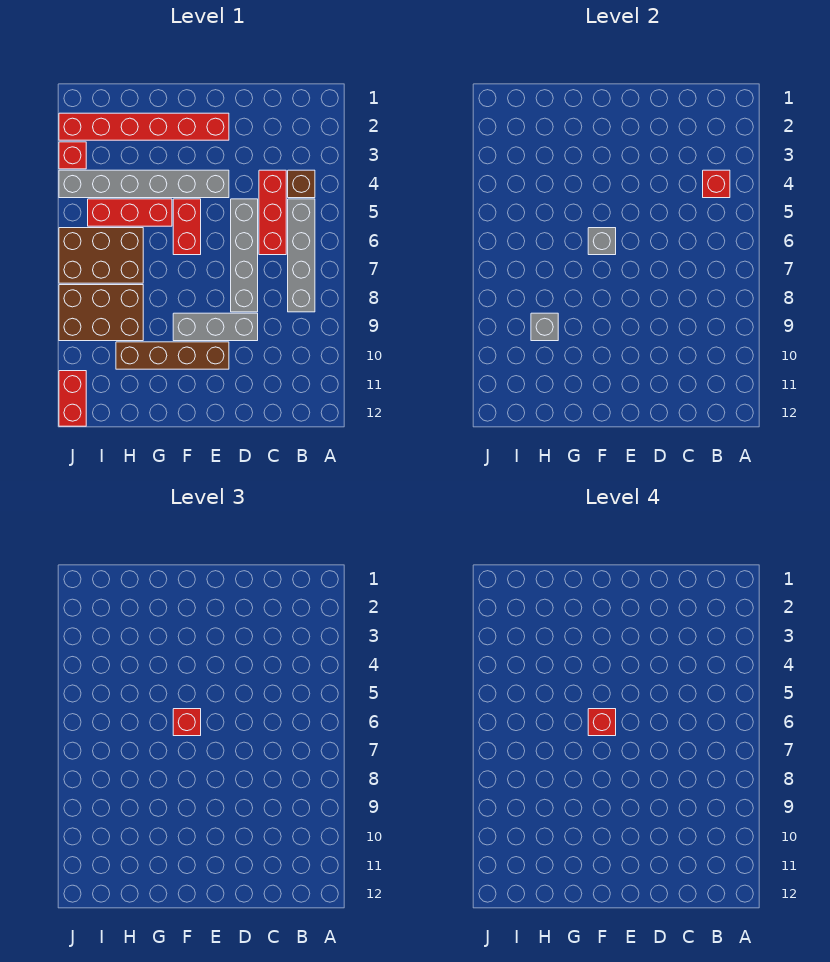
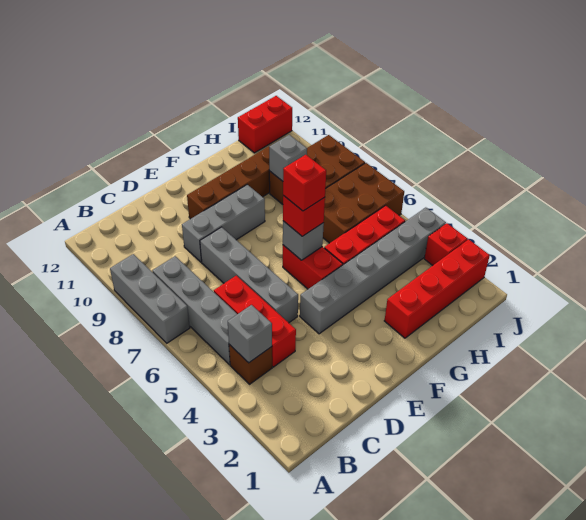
none -> grey 1x3 brick [110,254,190,343]
red 1x1 brick [703,170,730,198] -> grey 1x1 brick [228,305,272,363]
red 1x6 brick [59,113,229,140] -> red 1x4 brick [384,239,490,338]
red 1x2 brick [59,371,86,426] -> red 1x2 brick turned to [238,96,292,153]

